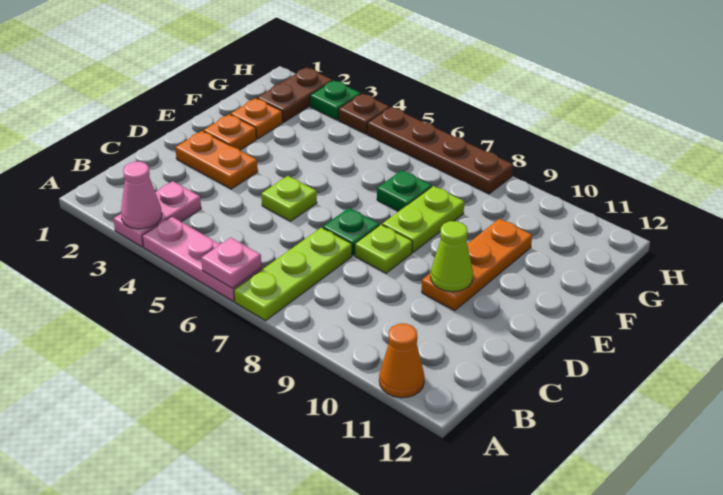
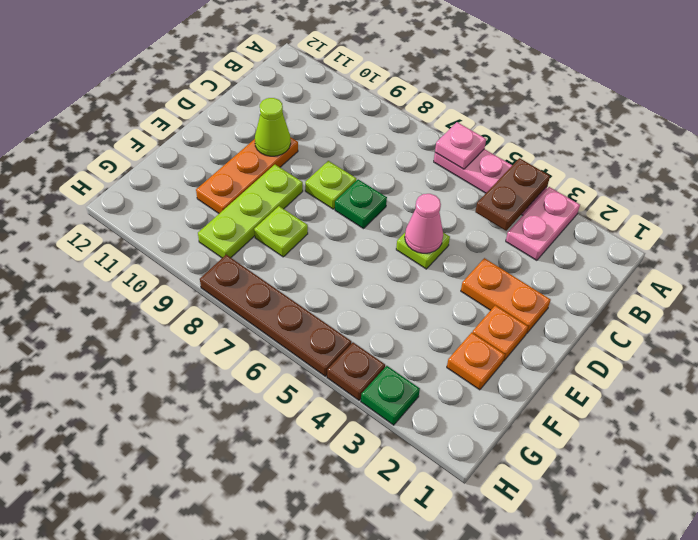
pink 1x1 cone [121,162,162,229] -> pink 1x1 cone moved to [405,194,443,253]
lime 1x3 plate [234,228,352,321] -> lime 1x3 plate moved to [198,165,303,258]
orange 1x1 cone [379,324,424,398] -> none
lime 1x2 plate [382,186,464,252] -> lime 1x1 plate [254,206,308,257]
green 1x1 plate [377,170,432,211] -> none
brown 1x2 plate [257,67,332,122] -> brown 1x2 plate moved to [475,158,550,231]

